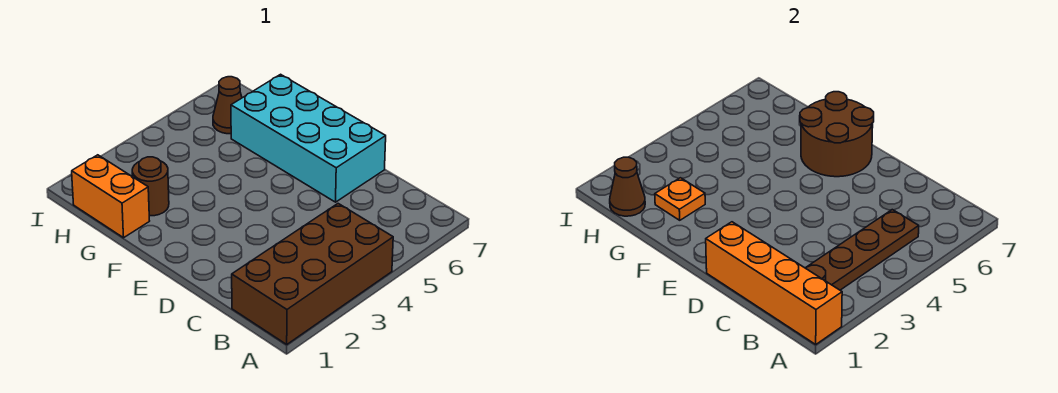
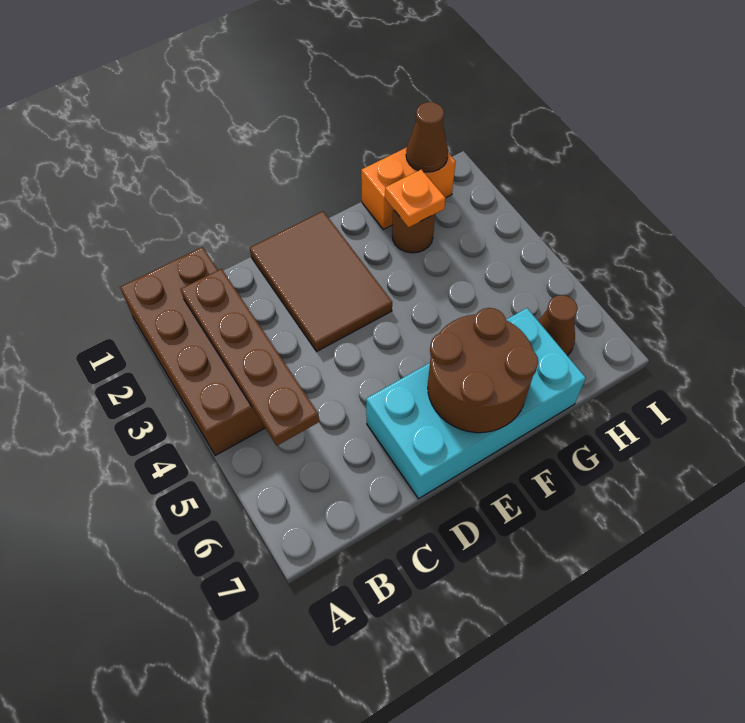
orange 1x4 brick [706,222,842,344] -> none
none -> brown 2x3 tile [250,211,392,351]

